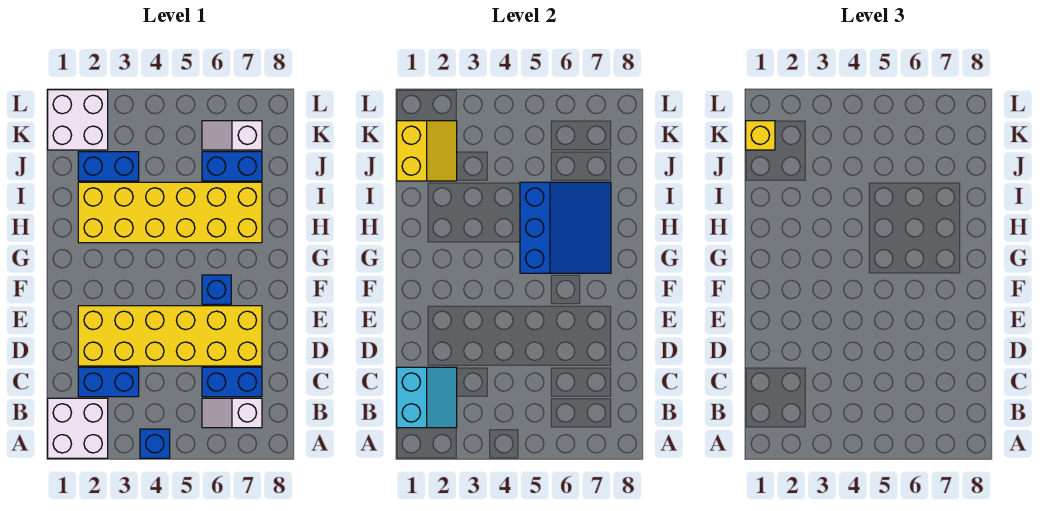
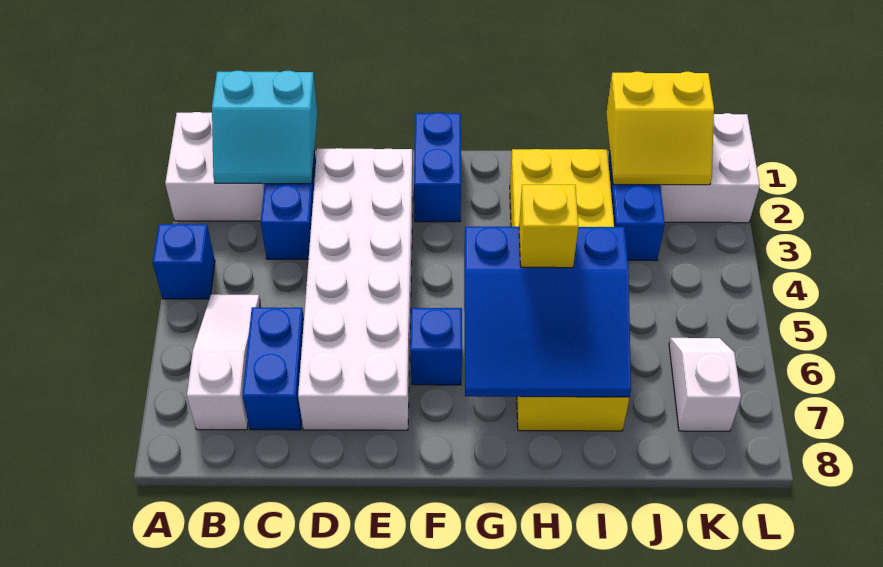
white 1x2 slope [202,398,262,428] -> white 1x3 slope [187,294,260,430]
yellow 2x6 brick [78,306,262,366] -> white 2x6 brick [298,148,413,430]
blue 1x2 brick [202,152,262,181] -> blue 1x2 brick moved to [414,113,461,222]
yellow 1x1 brick [746,121,775,150] -> yellow 1x1 brick moved to [519,185,578,268]

